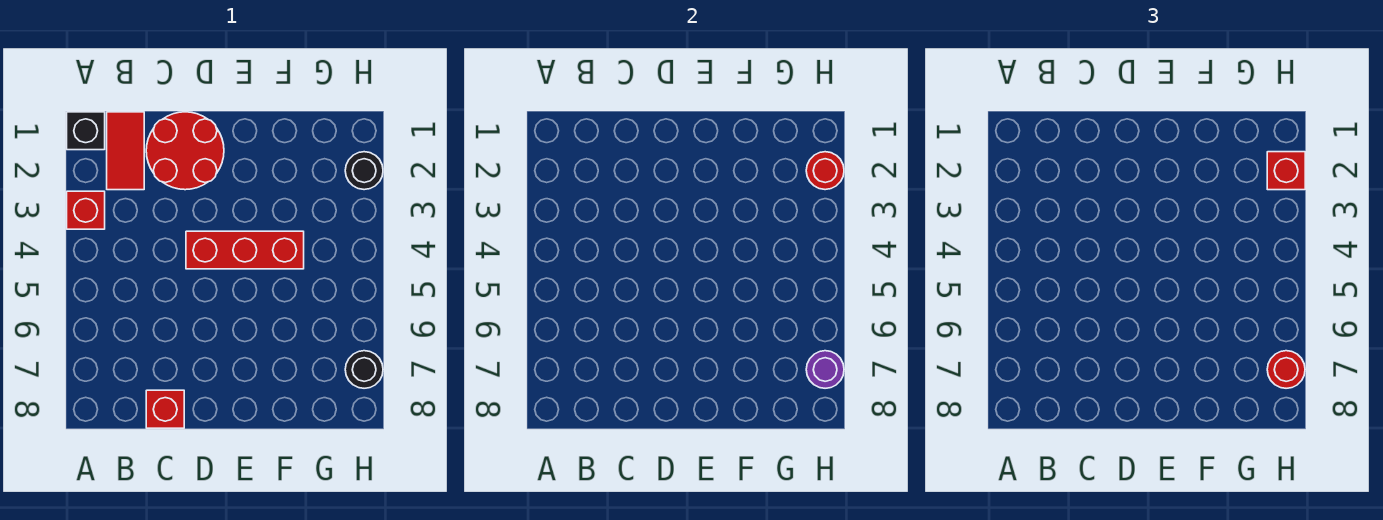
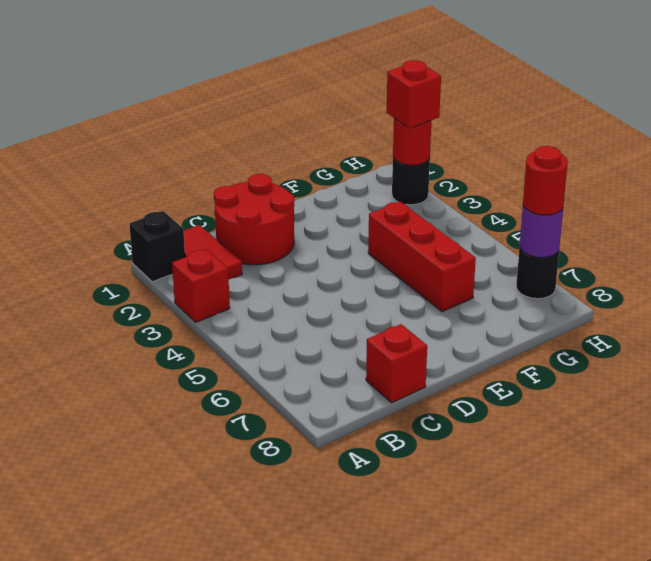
red 1x3 brick [186,231,304,269] -> red 1x3 brick turned to [368,201,476,312]

